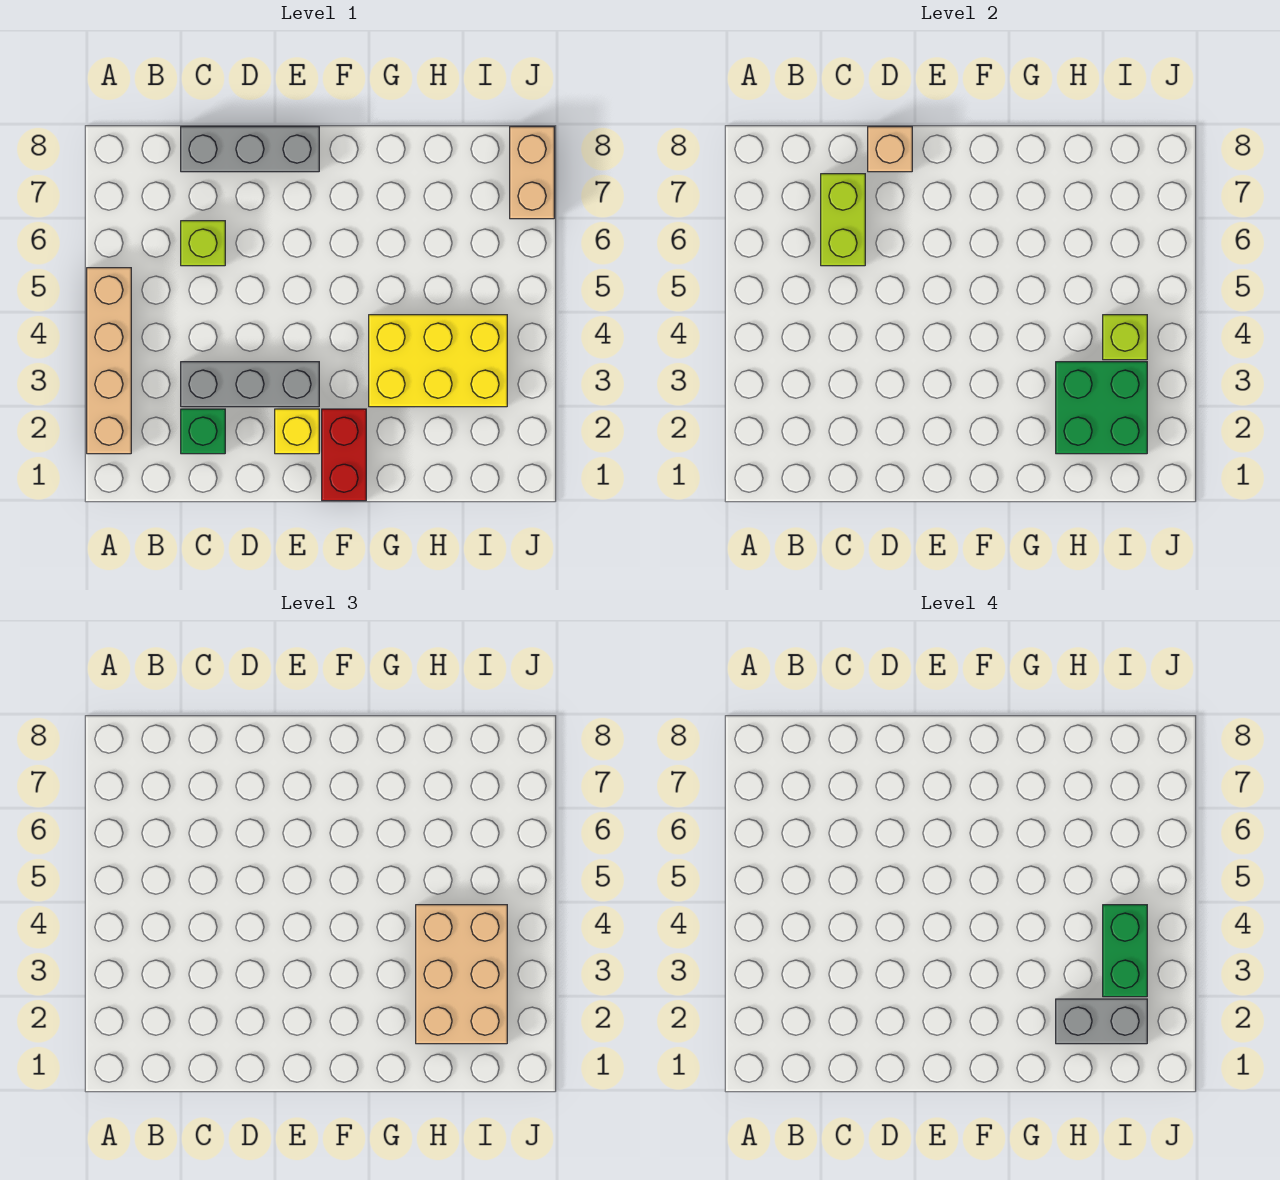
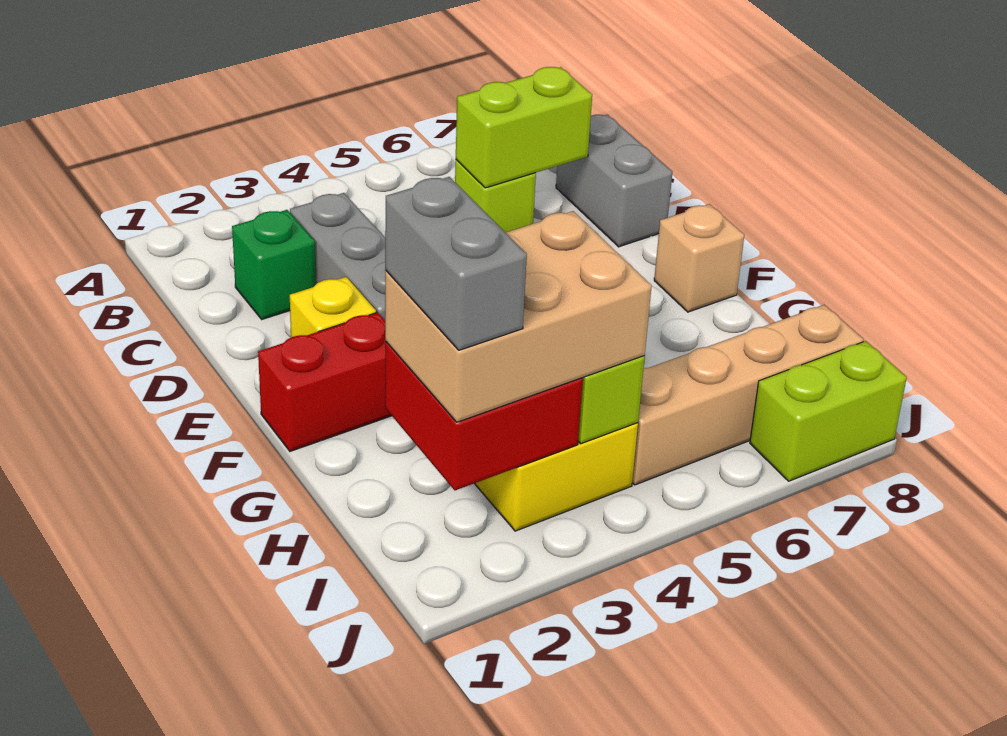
tan 1x4 brick [87,268,131,454] -> tan 1x4 brick moved to [632,305,864,485]
grey 1x3 brick [181,127,319,172] -> grey 1x2 brick [556,115,672,247]
tan 1x1 brick [868,127,912,172] -> tan 1x1 brick moved to [654,204,744,312]
green 2x2 brick [1056,362,1147,454] -> red 2x2 brick [385,342,583,490]
green 1x2 brick [1103,905,1147,997] -> none
tan 1x2 brick [510,127,554,219] -> lime 1x2 brick [750,341,907,481]

